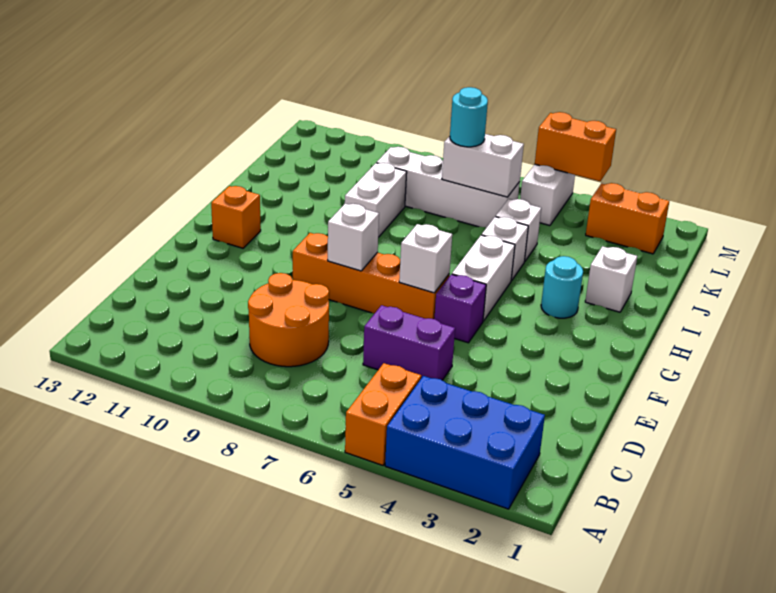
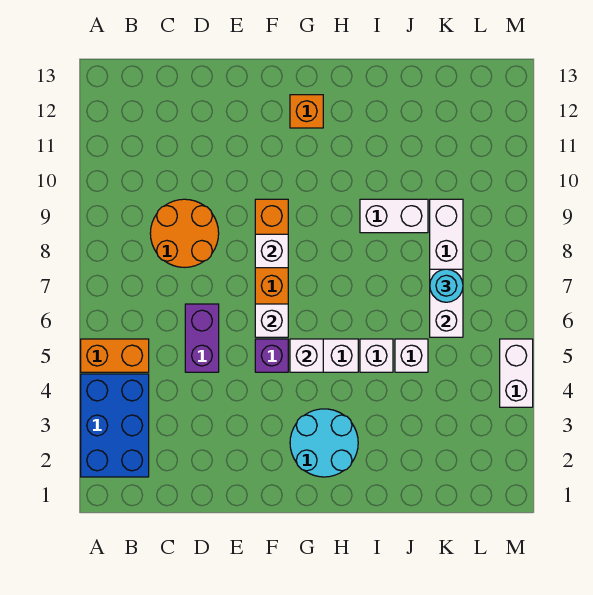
cyan 1x1 round brick [541,256,583,318] -> cyan 2x2 round brick [290,409,358,477]
white 1x1 brick [585,246,637,312] -> white 1x1 brick moved to [290,339,323,372]
orange 1x2 brick [586,183,669,254] -> none
white 1x2 brick [520,164,575,226] -> white 1x2 brick turned to [500,339,533,407]
orange 1x2 brick [535,112,616,181] -> none

